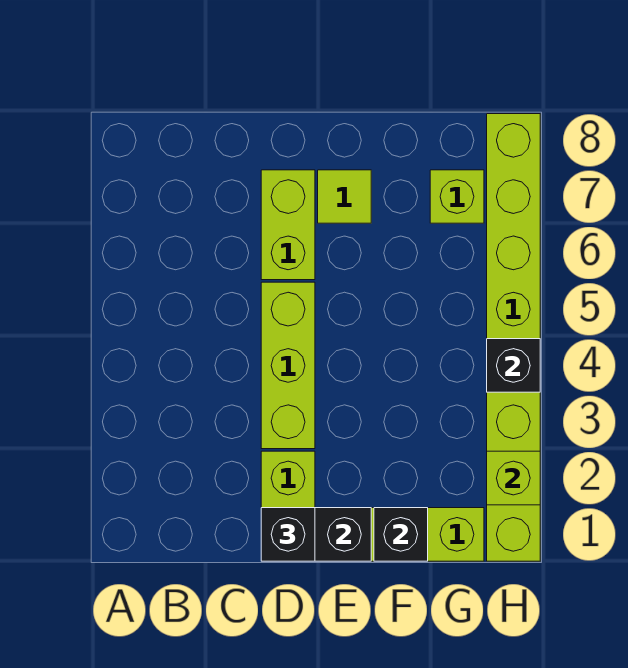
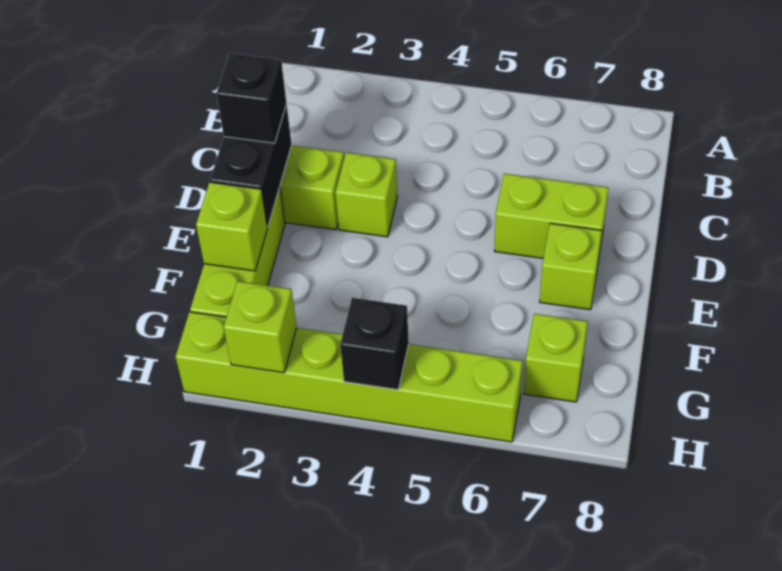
lime 1x3 brick [261,282,315,449] -> lime 1x1 brick [335,153,397,237]
lime 1x1 tile [318,170,371,223] -> lime 1x1 brick [540,223,602,310]
black 1x1 brick [374,508,428,561] -> lime 1x1 brick [196,182,267,271]
lime 1x8 brick [487,114,540,561] -> lime 1x6 brick [176,312,523,442]

